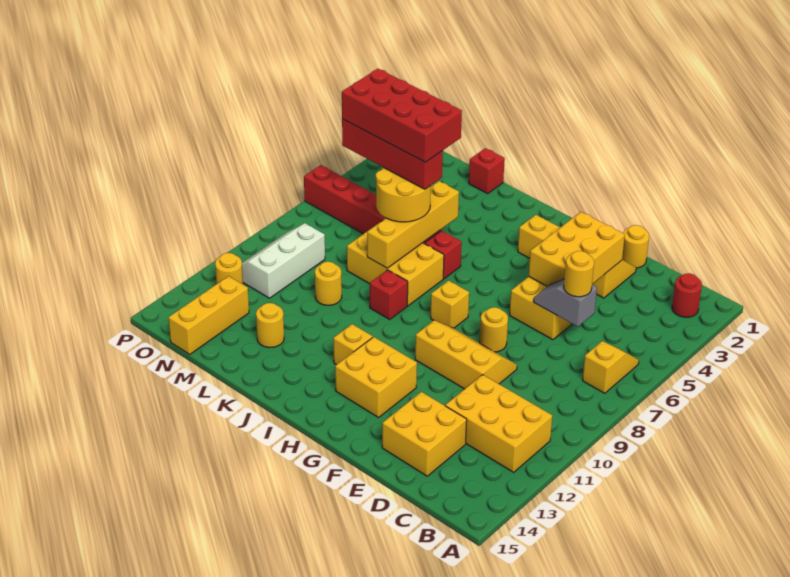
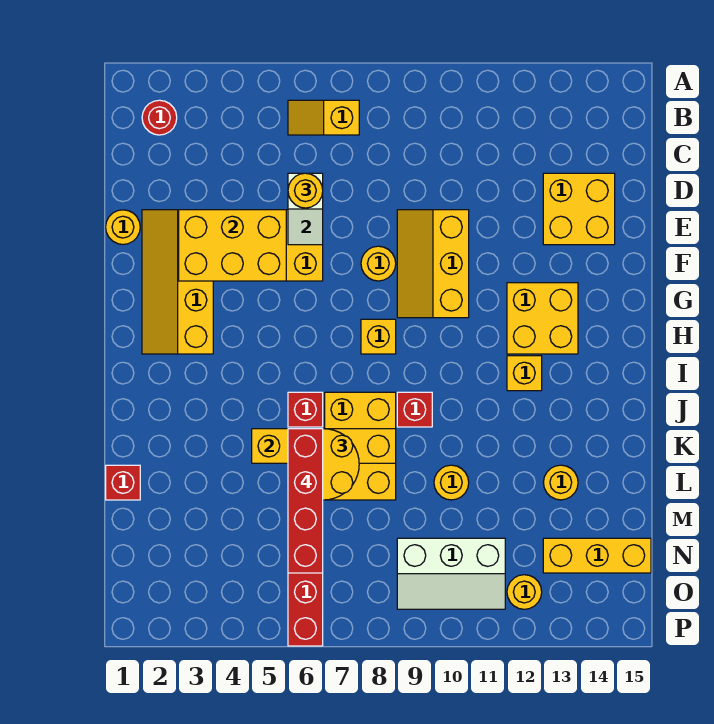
yellow 2x3 brick [445,375,552,472] -> none
grey 1x2 slope [533,279,597,327] -> white 1x2 slope [288,173,323,245]
red 2x4 brick [342,69,462,162] -> none

